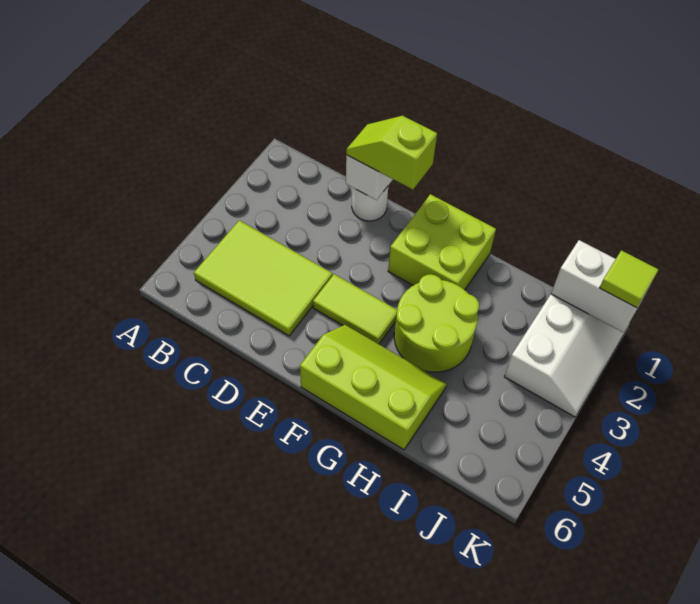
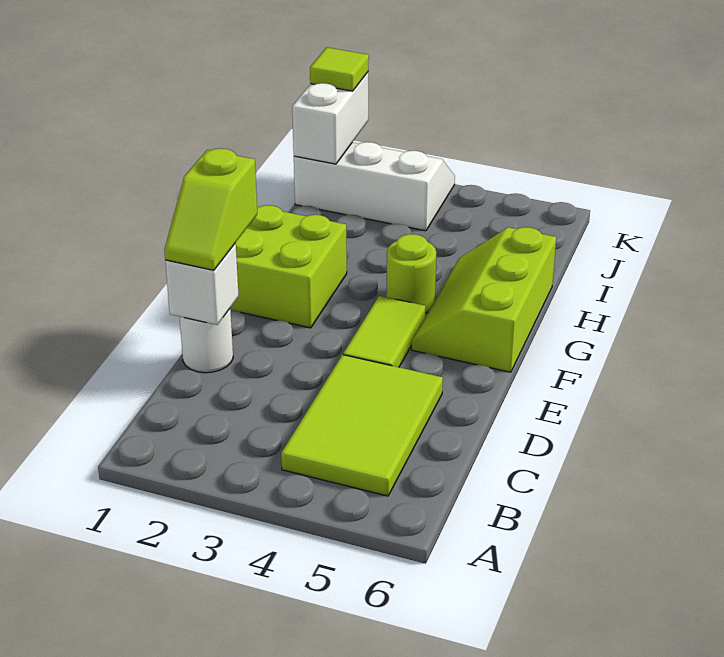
lime 2x2 round brick [394,274,479,372] -> lime 1x1 round brick [386,234,436,313]

